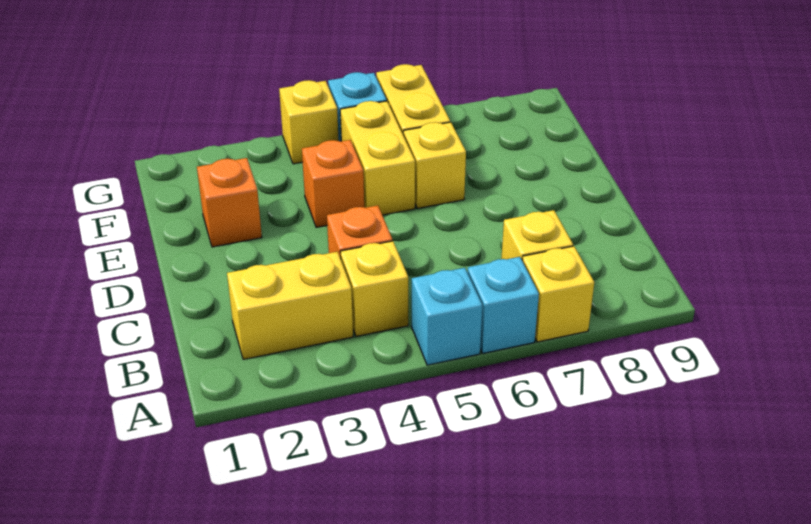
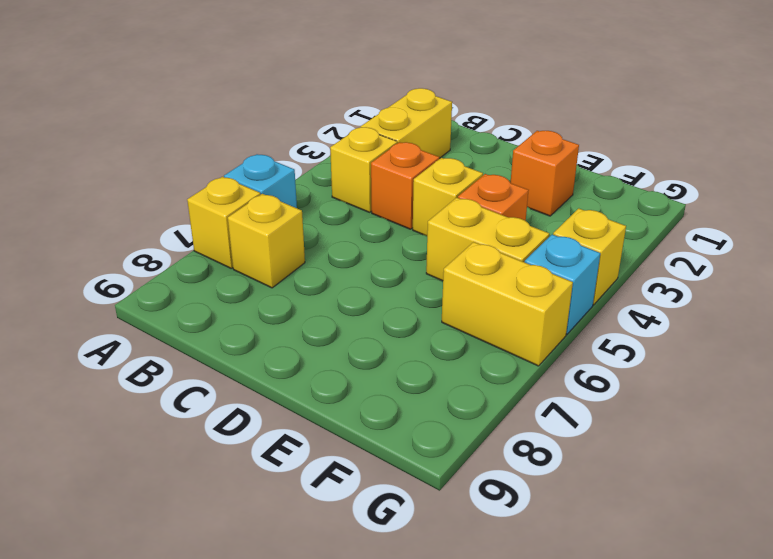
cyan 1x1 brick [412,268,482,365] -> none
yellow 1x1 brick [404,122,466,208] -> yellow 1x1 brick moved to [413,158,483,236]

